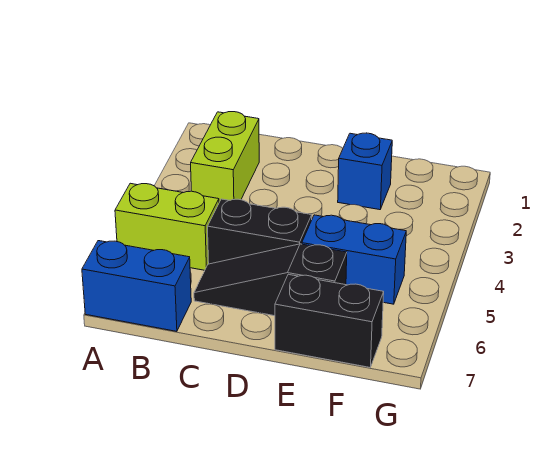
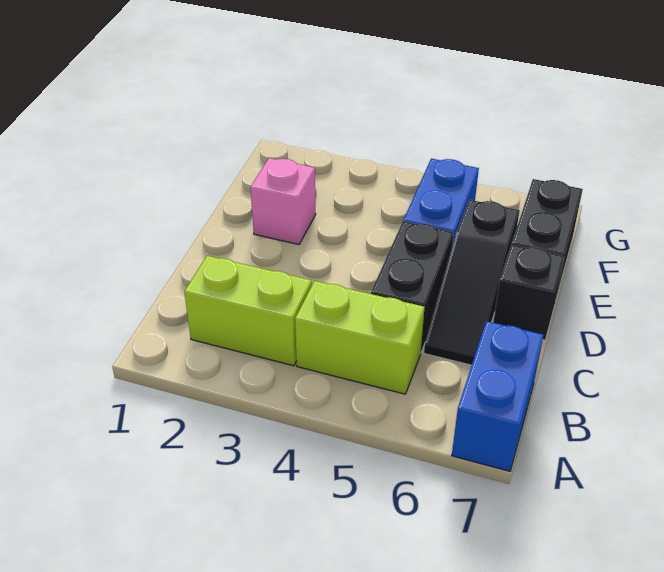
lime 1x2 brick [115,183,219,270] -> lime 1x2 brick turned to [295,281,425,394]
none -> black 1x1 brick [493,245,565,340]
blue 1x1 brick [338,133,392,210] -> pink 1x1 brick [251,158,316,244]

